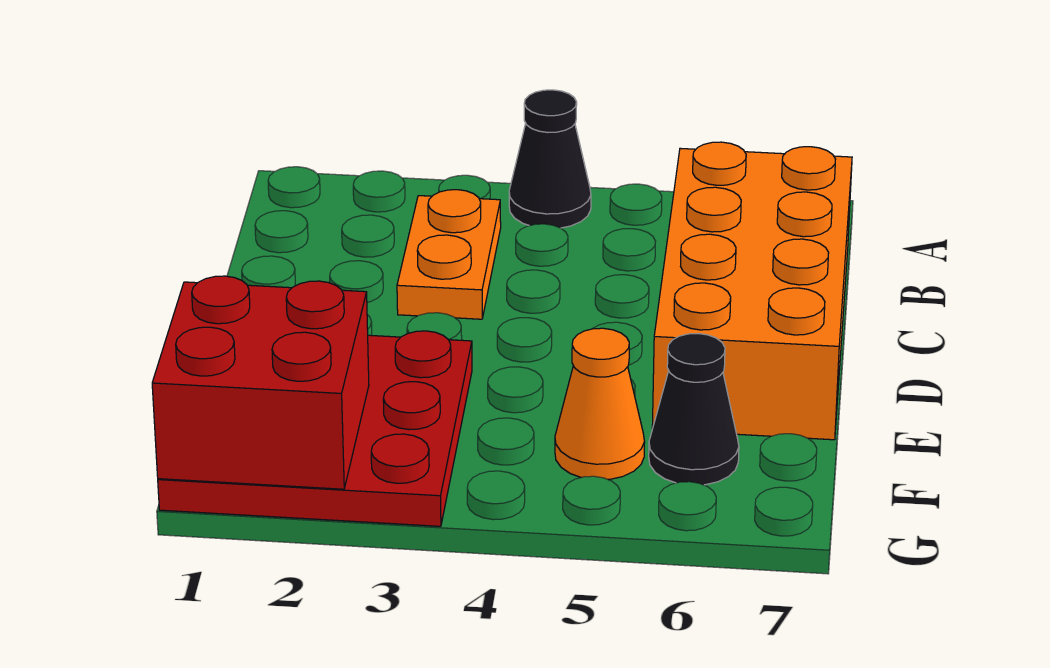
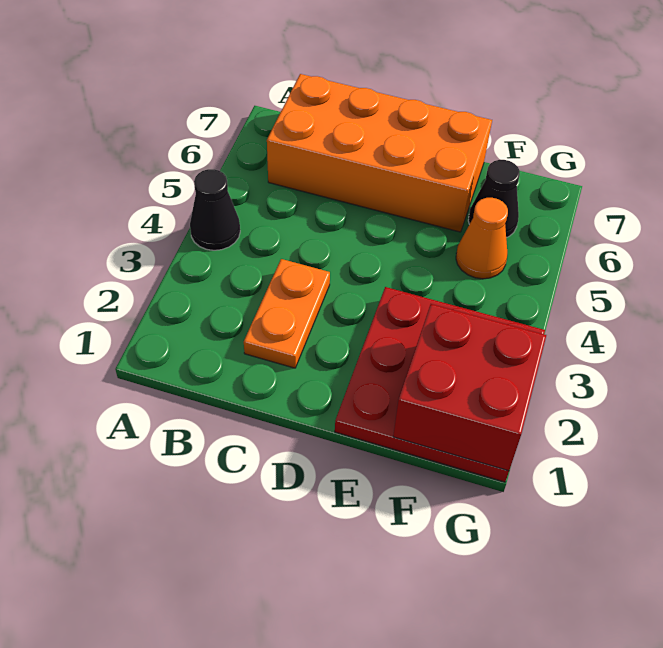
orange 1x2 plate [397,190,501,319] -> orange 1x2 plate turned to [244,259,330,368]

